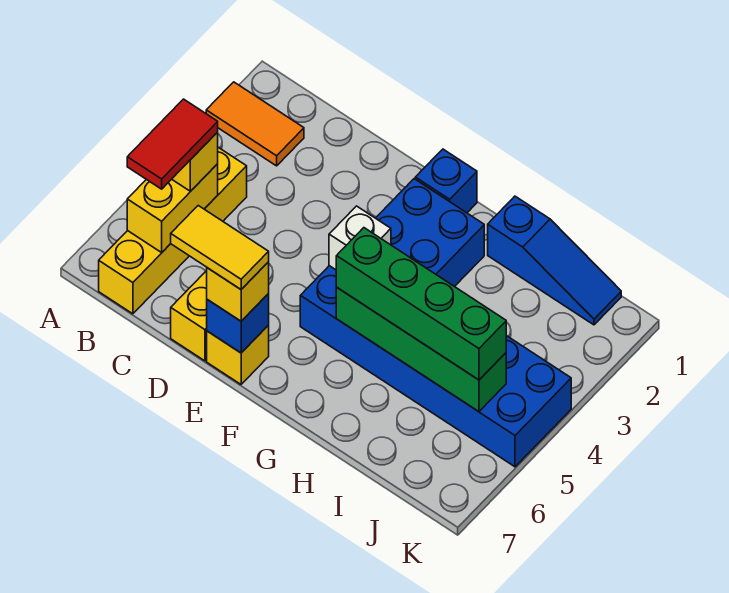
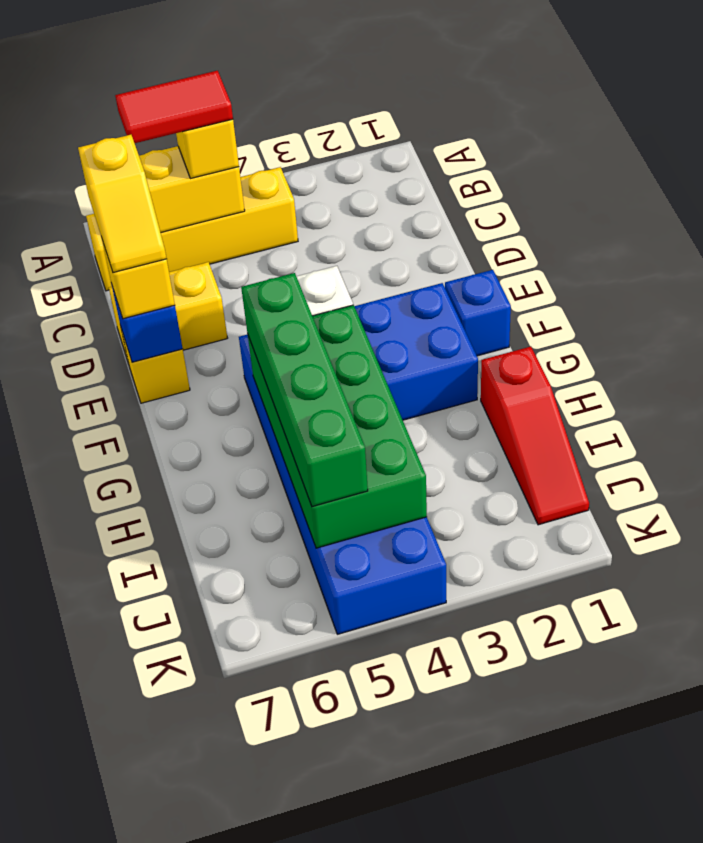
orange 1x2 tile [206,82,304,166] -> none
yellow 1x2 tile [171,206,269,289] -> yellow 1x2 slope [78,135,167,273]
green 1x4 brick [336,287,506,412] -> green 2x4 brick [248,305,427,548]
blue 1x3 slope [488,196,621,325] -> red 1x3 slope [481,347,589,525]

